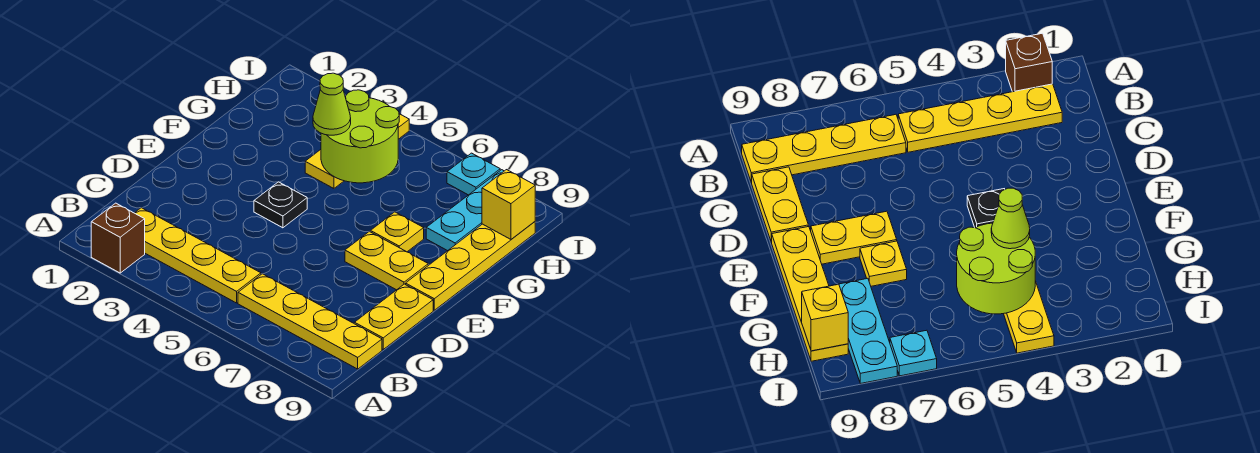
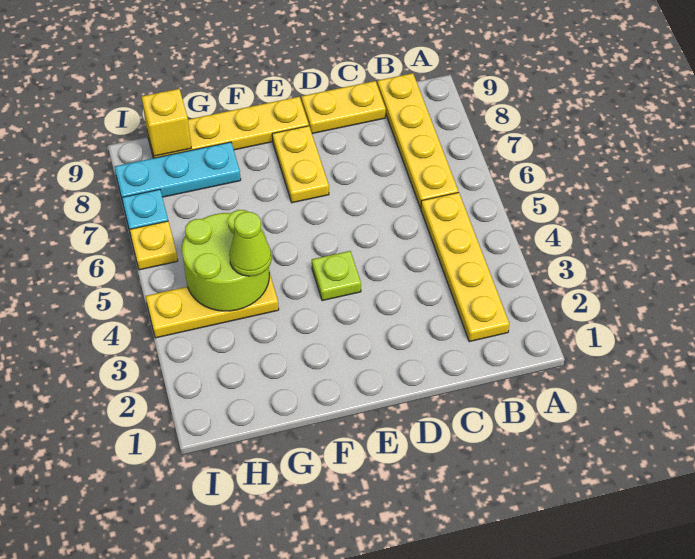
brown 1x1 brick [91,203,145,273] -> none
black 1x1 plate [254,182,307,228] -> lime 1x1 plate [312,251,361,301]
yellow 1x1 plate [371,212,424,252] -> yellow 1x1 plate moved to [130,221,178,270]

